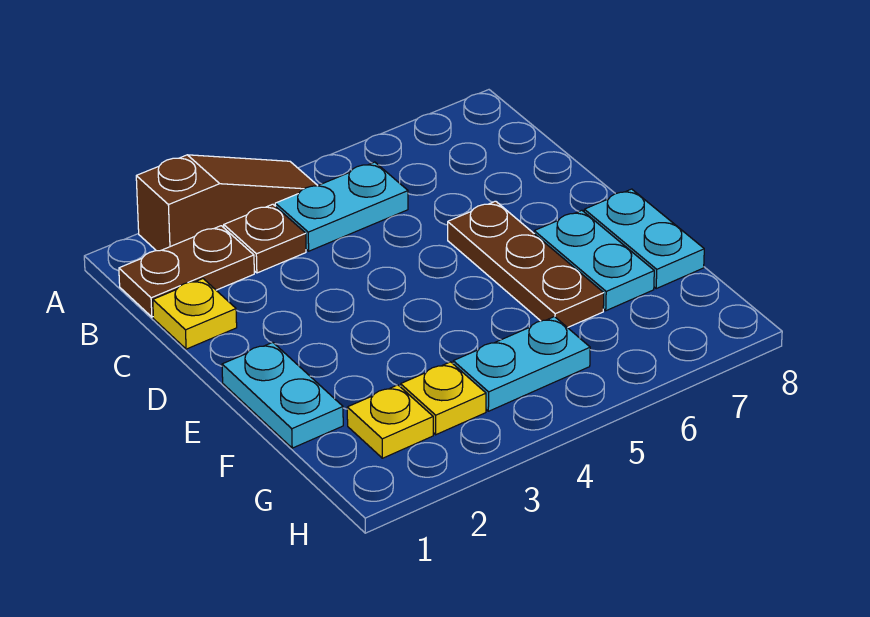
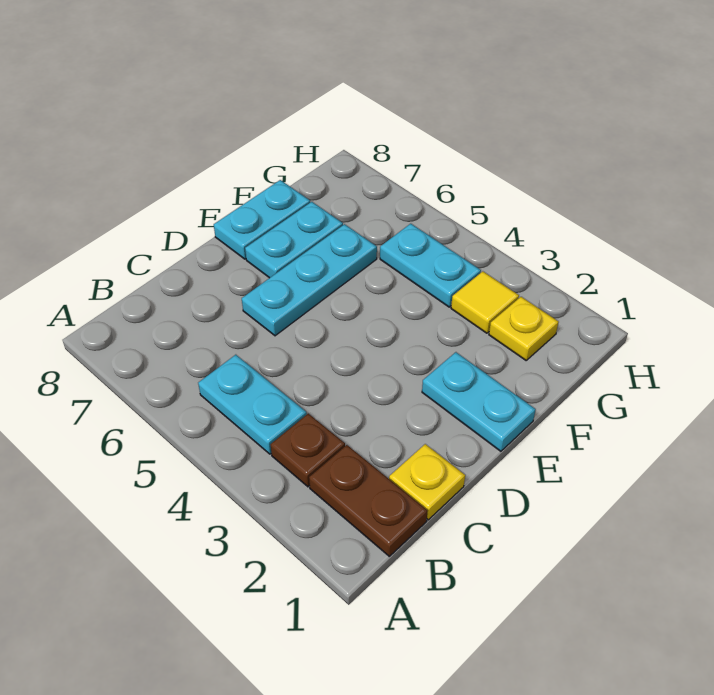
brown 1x3 slope [136,155,318,251] -> none
brown 1x3 plate [448,201,604,328] -> cyan 1x3 plate [242,224,377,336]
cyan 1x2 plate [222,342,343,448] -> cyan 1x2 plate turned to [422,352,536,451]
yellow 1x1 plate [401,362,486,435] -> yellow 1x1 tile [451,271,519,333]

